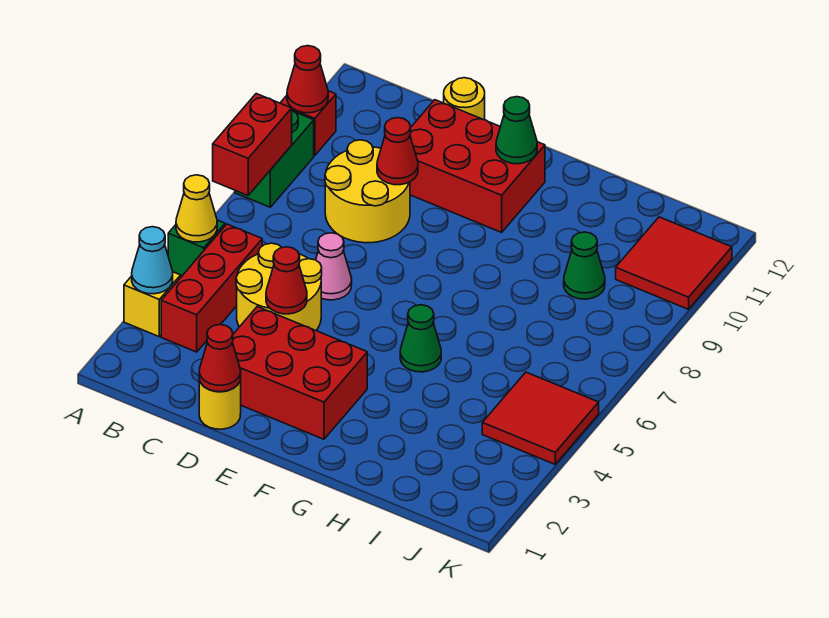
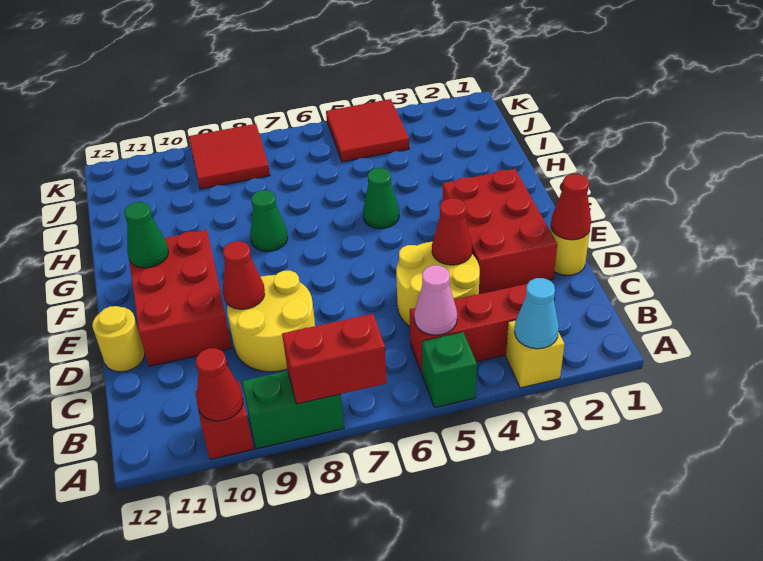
yellow 1x1 cone [176,175,217,242] -> none
pink 1x1 cone [316,233,352,300] -> pink 1x1 cone moved to [414,265,457,335]
green 1x1 cone [564,232,605,299] -> green 1x1 cone moved to [250,190,288,251]
red 2x2 tile [616,217,732,309] -> red 2x2 tile moved to [189,124,270,189]

